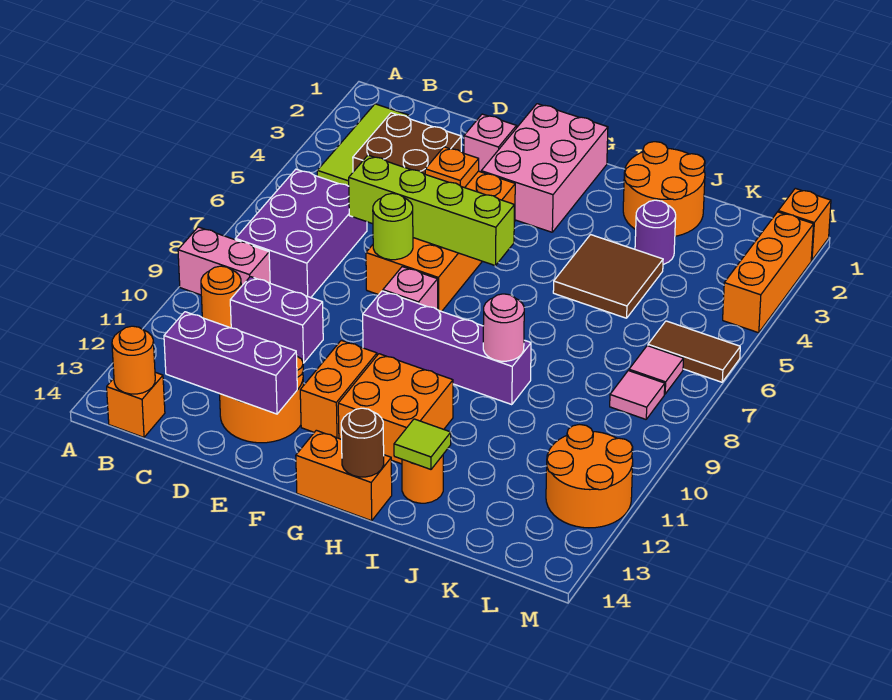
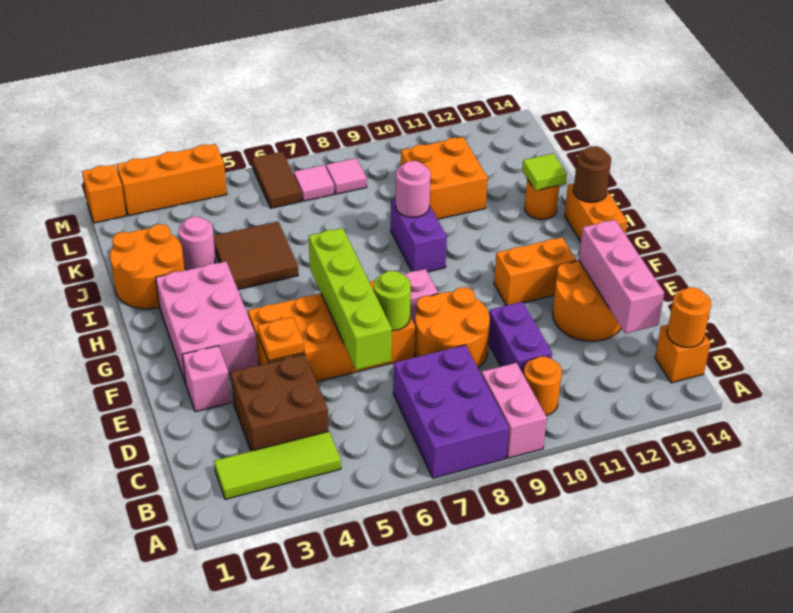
purple 2x3 brick [235,169,367,298] -> purple 2x3 brick turned to [393,345,509,478]
purple 1x3 brick [164,312,297,414] -> pink 1x3 brick [579,220,664,333]
pink 2x3 brick [481,104,608,232] -> pink 2x3 brick turned to [156,261,258,384]
purple 1x4 brick [363,291,531,405] -> purple 1x2 brick [391,199,447,272]
orange 2x2 brick [338,354,453,464] -> orange 2x2 brick moved to [401,137,488,219]
purple 1x1 round brick [635,200,676,264] -> pink 1x1 round brick [178,217,216,270]
orange 2x2 round brick [546,424,633,528] -> orange 2x2 round brick moved to [415,287,490,368]

